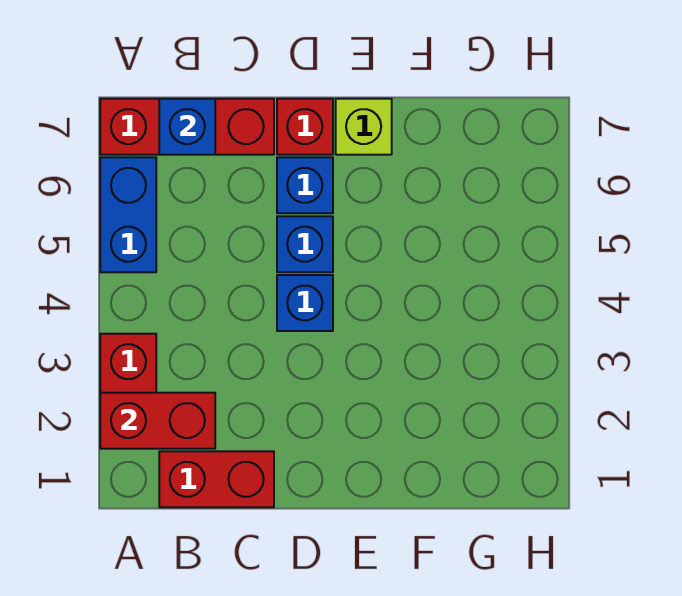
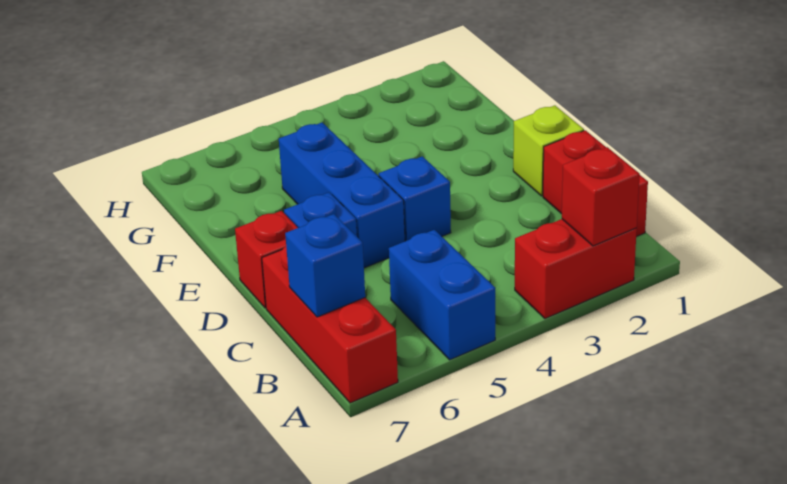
red 1x2 brick [100,393,215,449] -> red 1x1 brick [562,147,640,246]
blue 1x2 brick [100,157,156,272] -> blue 1x2 brick turned to [389,230,495,360]
blue 1x1 brick [277,216,333,272] -> blue 1x3 brick [279,123,405,268]
lime 1x1 brick [336,99,392,155] -> lime 1x1 brick moved to [513,105,584,196]

